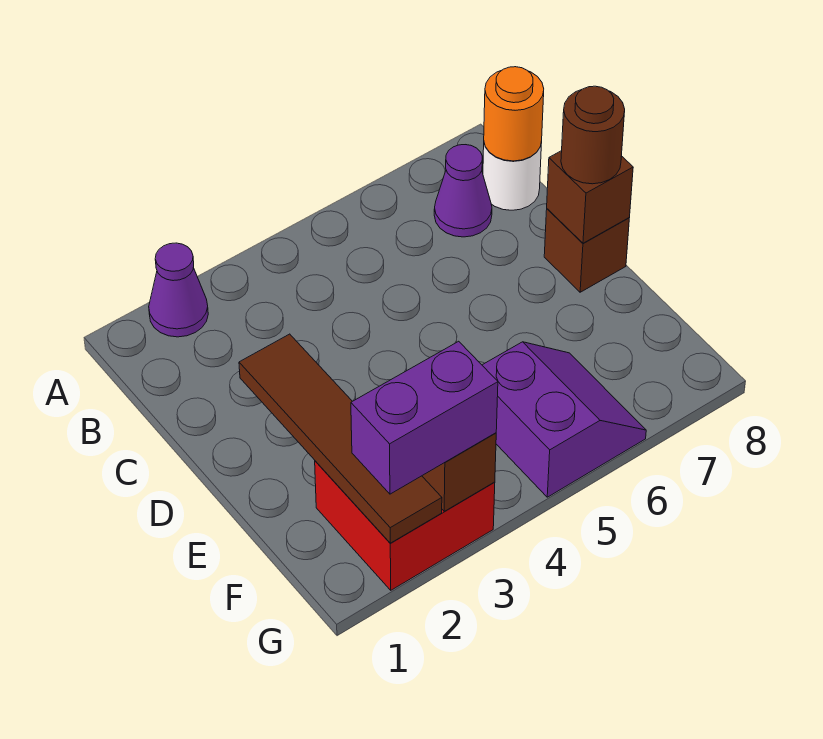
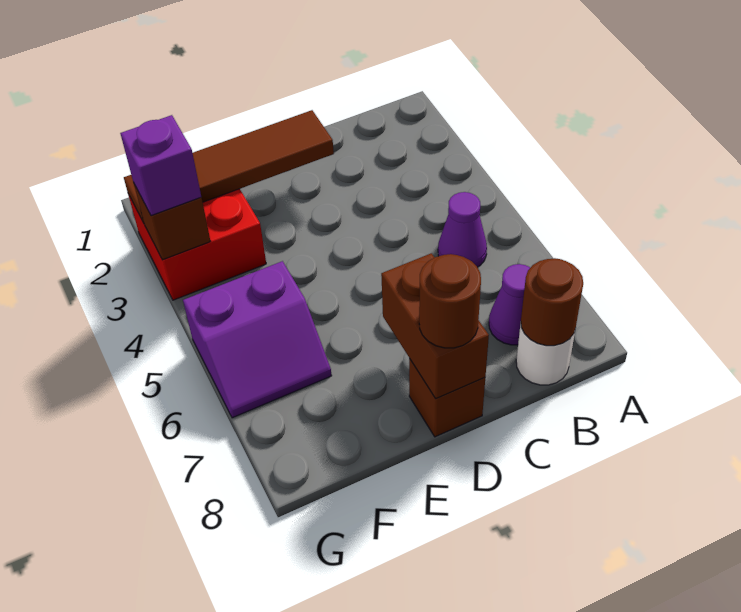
purple 1x1 cone [149,243,208,337] -> purple 1x1 cone moved to [438,192,487,267]
orange 1x1 round brick [484,67,544,161] -> brown 1x1 round brick [521,258,583,346]
brown 1x1 brick [547,151,633,243] -> brown 1x2 brick [381,253,489,398]
purple 1x2 brick [351,341,498,494] -> purple 1x1 brick [120,115,201,216]

